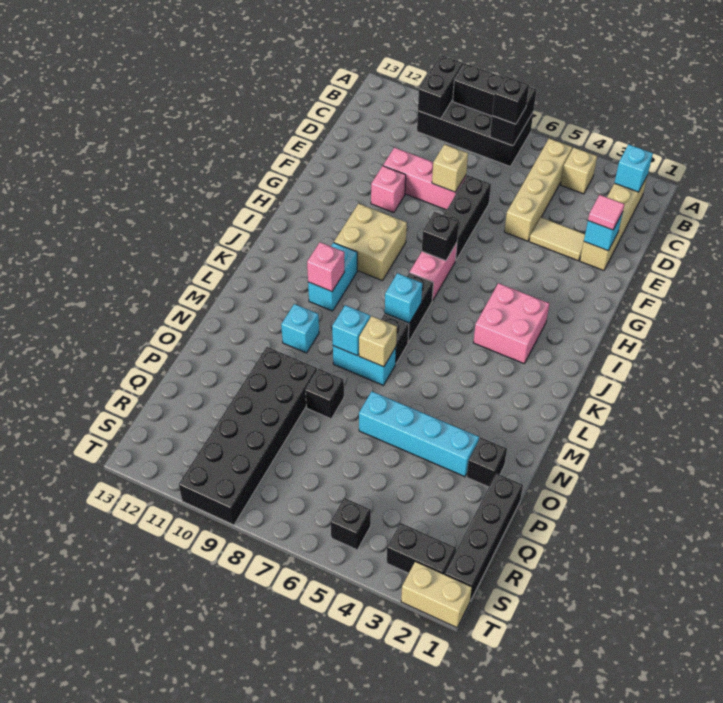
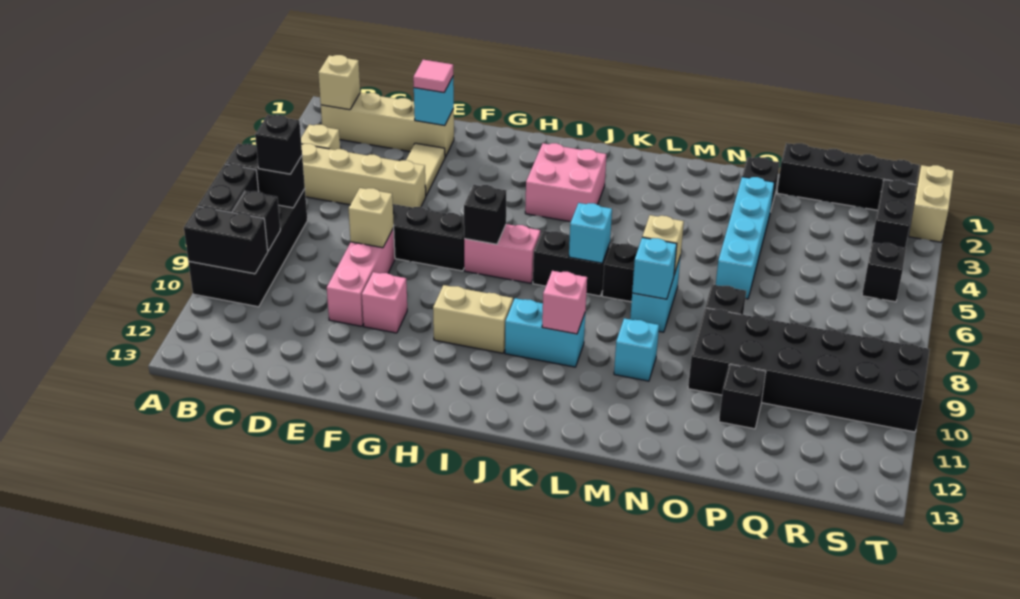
cyan 1x1 brick [615,144,653,192] -> tan 1x1 brick [318,55,360,110]
none -> black 1x1 brick [232,191,280,251]
tan 2x2 brick [334,204,407,281] -> tan 1x2 brick [433,285,513,353]
none -> black 1x1 brick [719,364,766,429]

